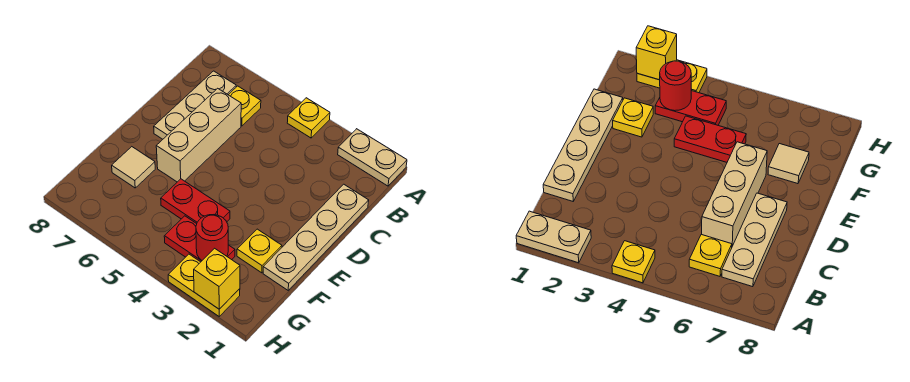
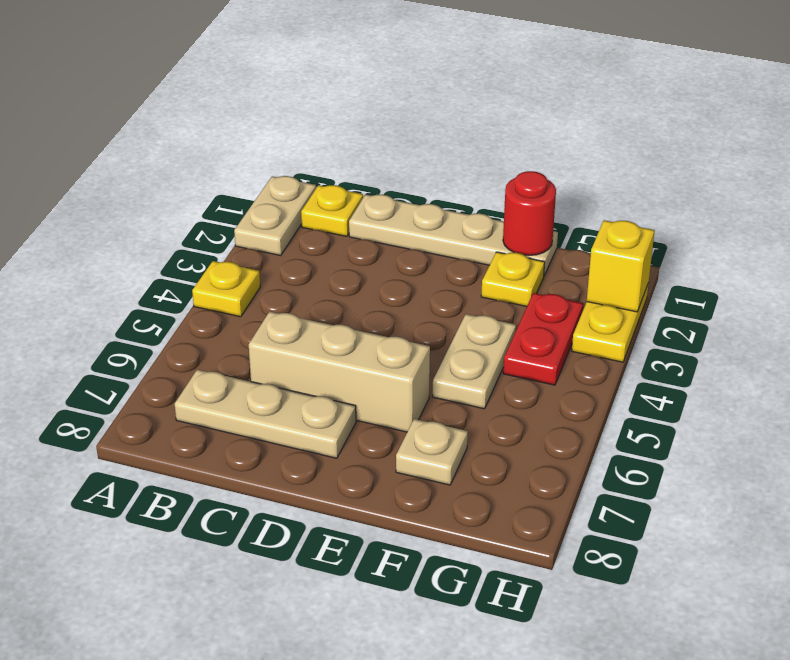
yellow 1x1 plate [228,86,261,126] -> yellow 1x1 plate moved to [301,185,363,236]
red 1x2 plate [161,179,230,224] -> tan 1x2 plate [433,314,516,409]
tan 1x1 tile [112,147,155,188] -> tan 1x1 plate [396,419,468,485]
red 1x1 round brick [196,215,228,260] -> red 1x1 round brick moved to [503,171,556,255]

